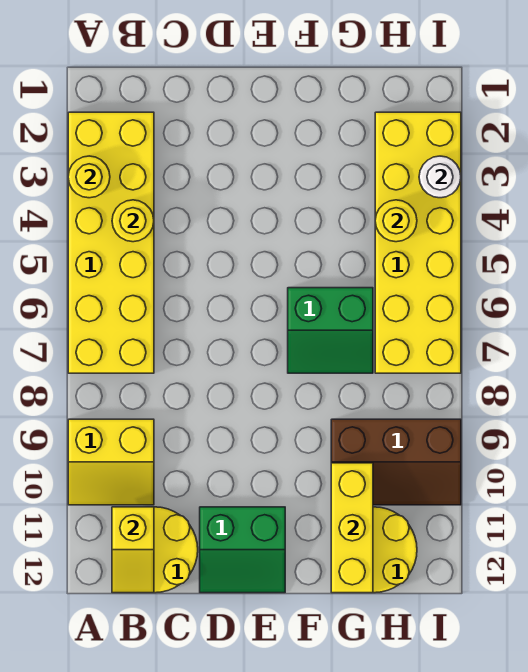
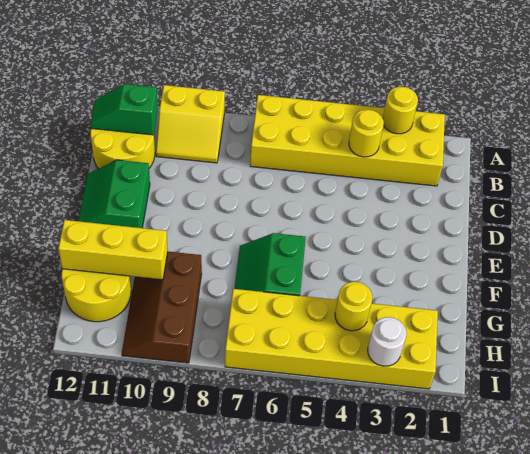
yellow 2x2 slope [68,419,154,505] -> yellow 2x2 slope turned to [156,85,225,163]
yellow 1x2 slope [112,507,154,593] -> green 1x2 slope [91,84,158,135]

